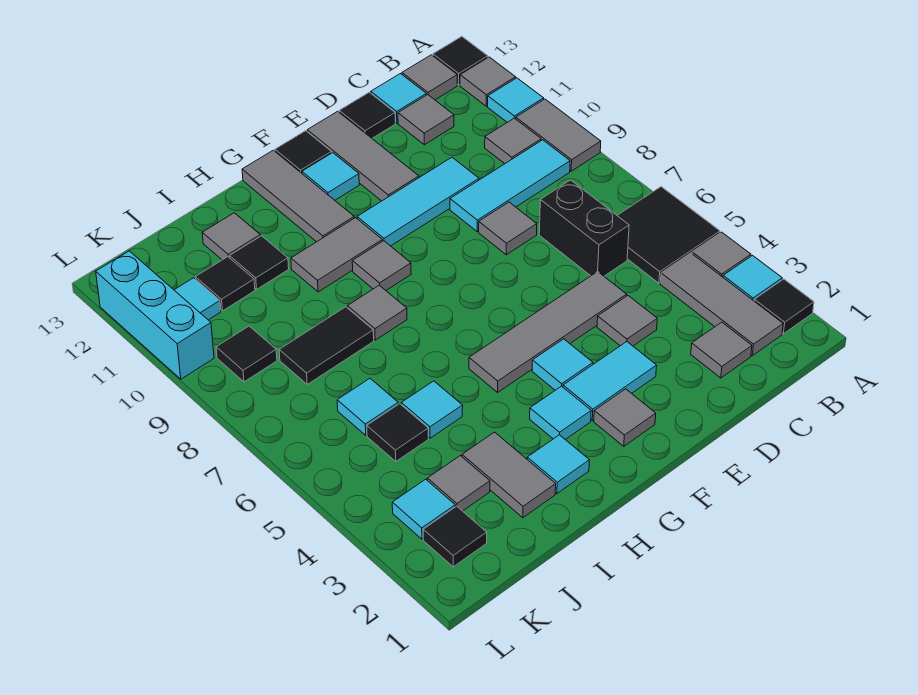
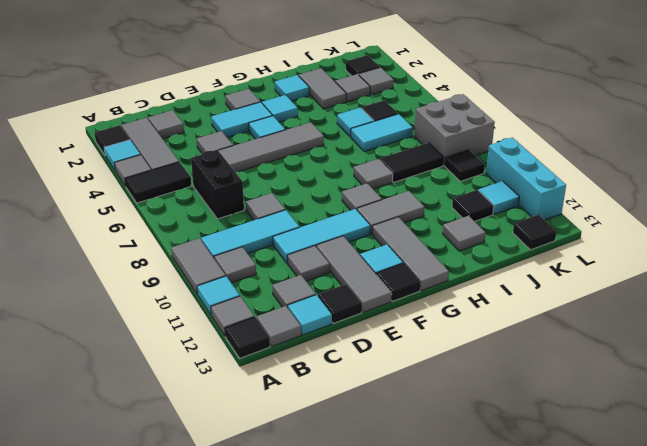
black 2x2 tile [617,187,720,283] -> black 1x2 tile [125,162,191,203]
none -> grey 1x1 tile [287,246,330,281]
black 1x1 tile [230,236,289,289] -> black 1x1 tile moved to [513,215,557,250]
cyan 1x1 tile [337,378,398,435] -> cyan 1x2 tile [351,114,413,152]
cyan 1x1 tile [392,479,455,539] -> grey 1x1 tile [359,67,394,95]
none -> grey 2x2 brick [414,94,495,166]

